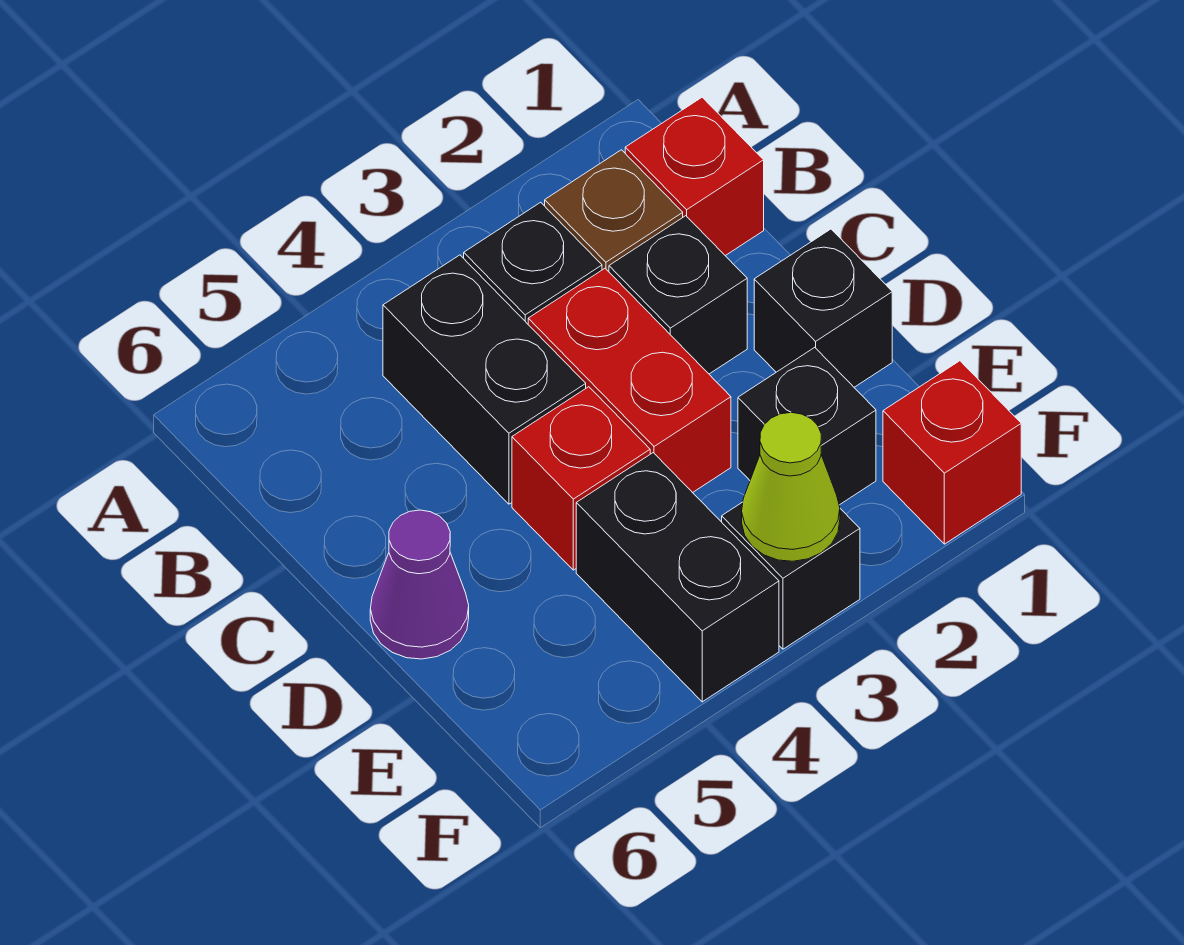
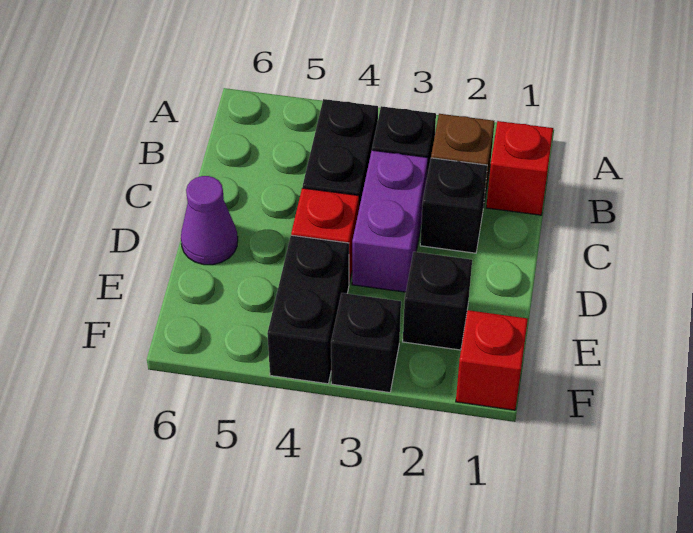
red 1x2 brick [528,268,731,493] -> purple 1x2 brick [352,150,428,292]
black 1x1 brick [754,229,892,387] -> none
lime 1x1 cone [742,412,840,561] -> none

